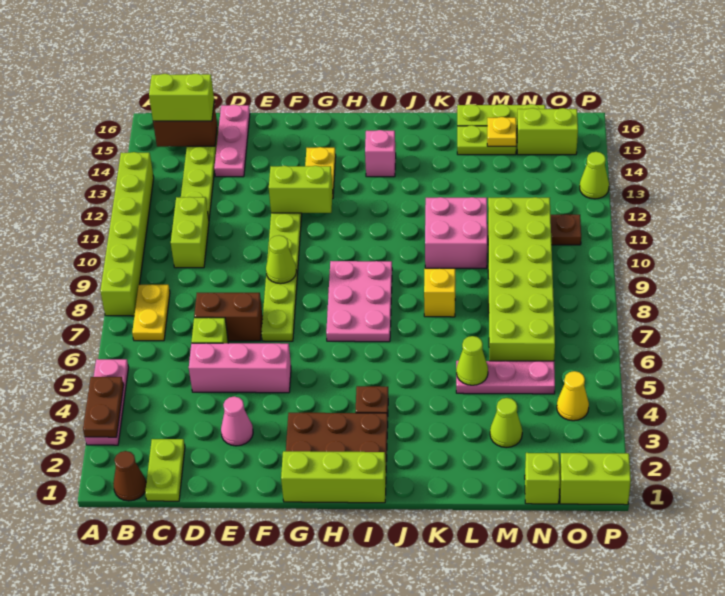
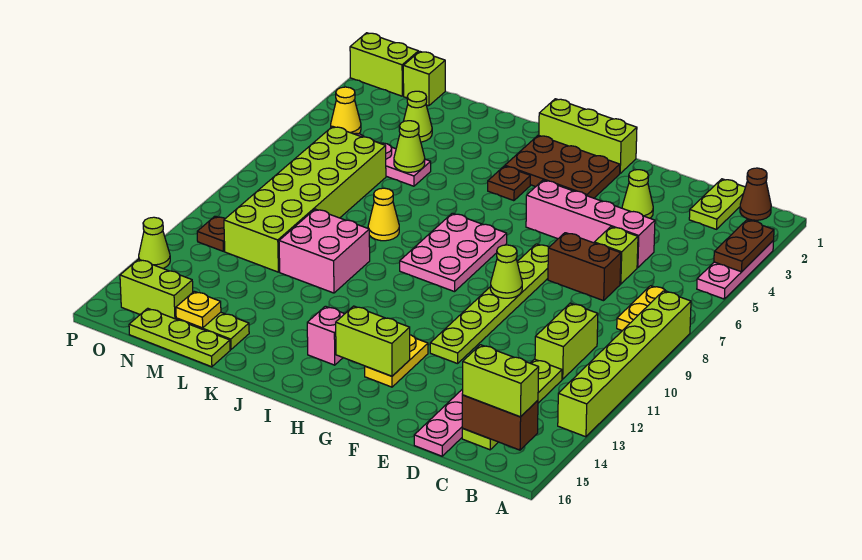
pink 1x3 brick [189,343,291,393] -> pink 1x4 brick [526,180,655,268]
pink 1x1 cone [221,396,253,446] -> lime 1x1 cone [622,170,653,218]
lime 1x2 brick [269,166,333,213] -> lime 1x2 brick moved to [336,306,410,376]
yellow 1x1 brick [424,268,455,317] -> yellow 1x1 cone [368,188,399,241]

